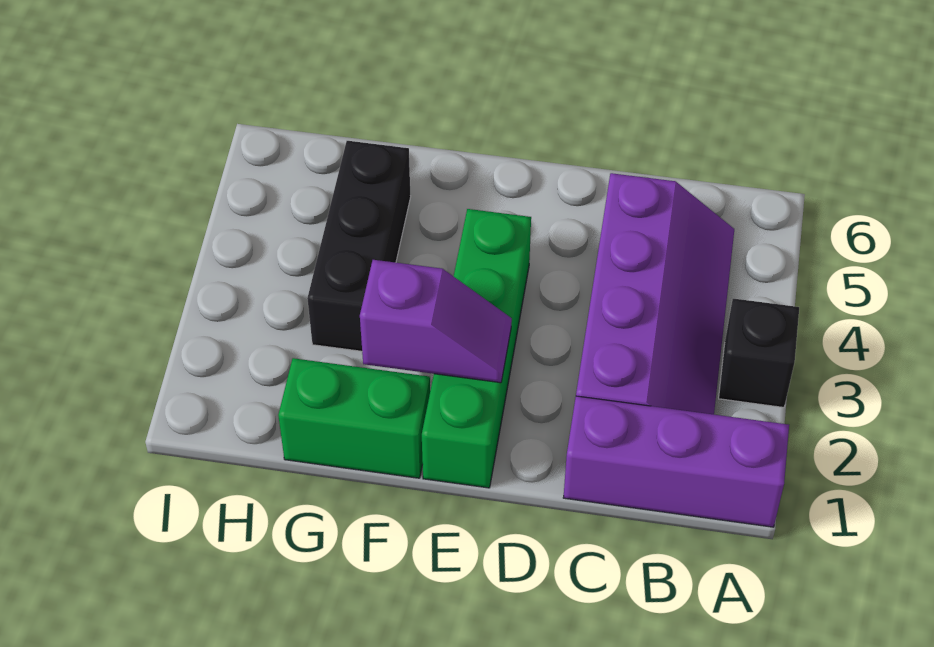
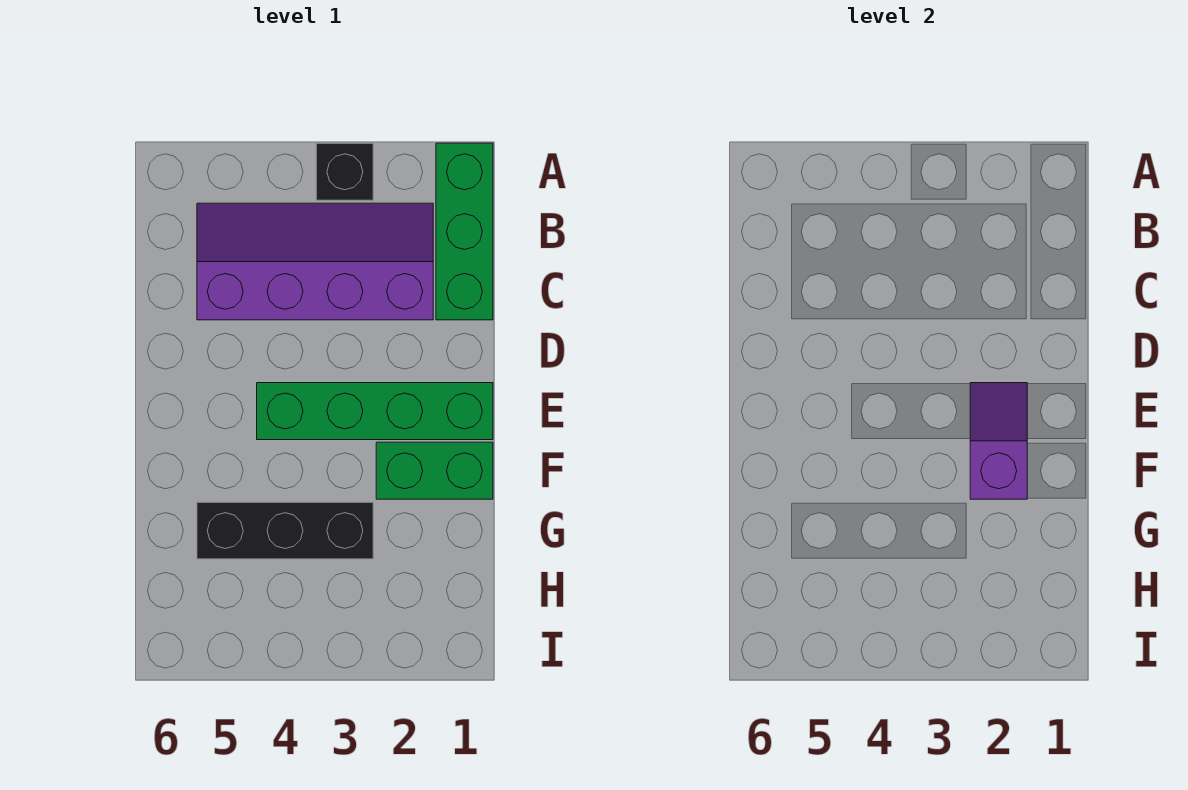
purple 1x3 brick [563,396,789,527] -> green 1x3 brick [436,143,493,320]
green 1x2 brick [278,358,430,478] -> green 1x2 brick turned to [376,442,493,499]

